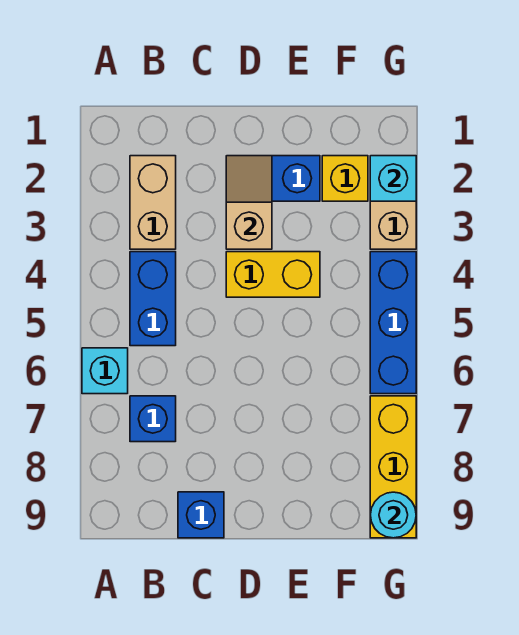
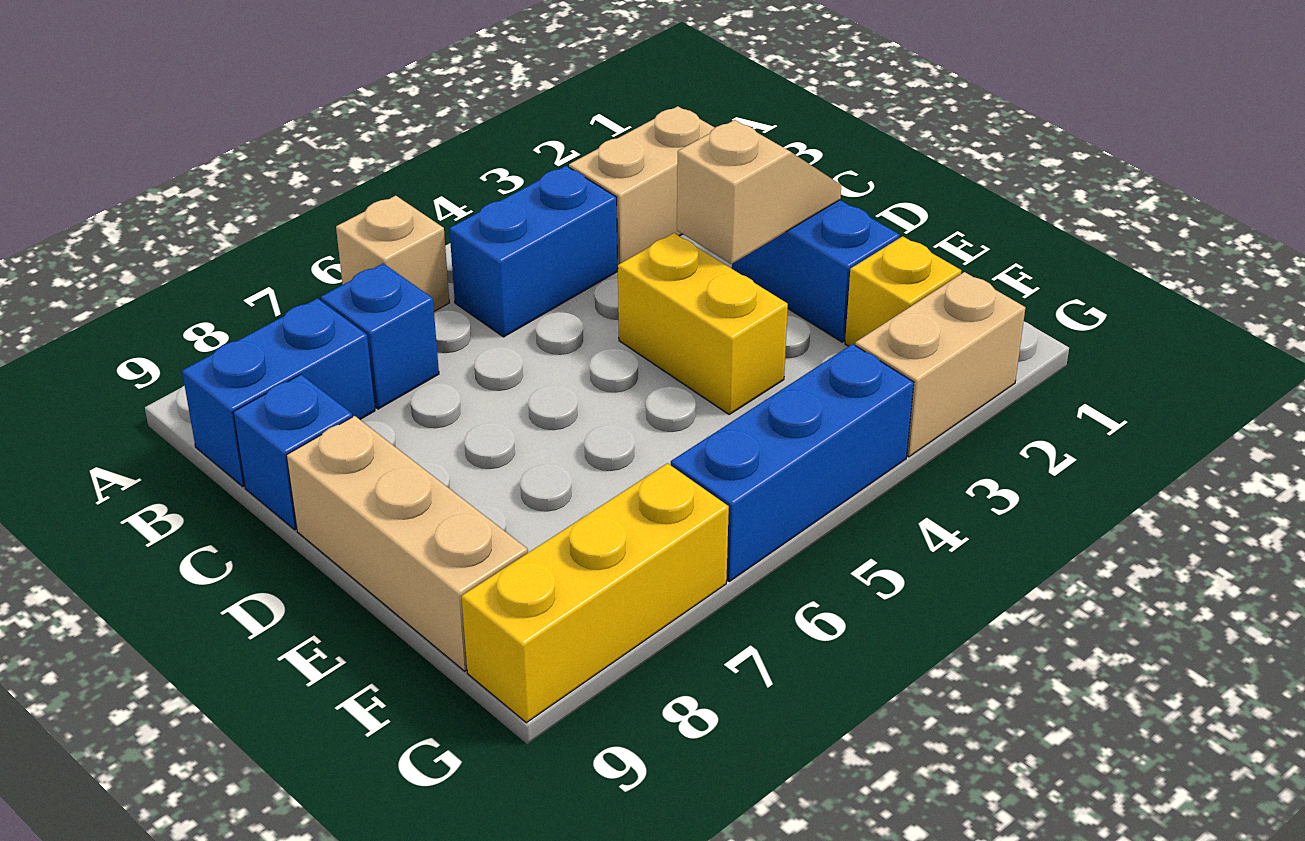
cyan 1x1 brick [82,348,128,394] -> tan 1x1 brick [336,196,449,311]
none -> blue 1x2 brick [182,298,375,487]
none -> tan 1x3 brick [287,416,528,671]
cyan 1x1 brick [370,156,416,201] -> none
cyan 1x1 round brick [370,492,416,538] -> none

